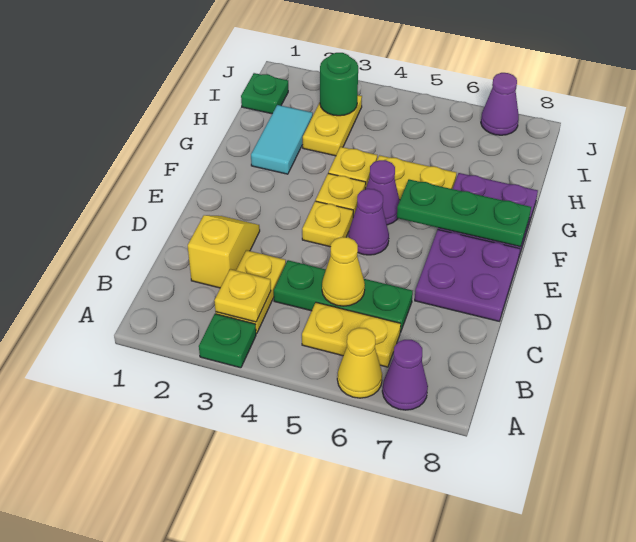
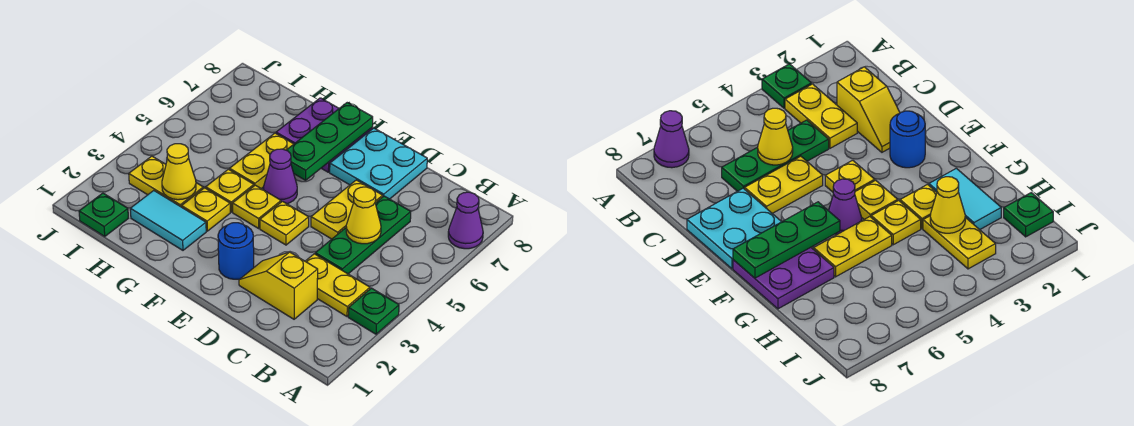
yellow 1x1 cone [337,328,382,398] -> yellow 1x1 cone moved to [162,144,196,200]
yellow 1x1 plate [214,269,271,322] -> yellow 1x1 plate moved to [182,188,230,231]
yellow 1x2 plate [302,302,401,367] -> yellow 1x2 plate moved to [311,180,383,239]
purple 2x2 plate [415,230,520,321] -> cyan 2x2 plate [330,128,427,199]
none -> blue 1x1 round brick [218,223,254,279]
purple 1x1 cone [348,189,389,255] -> none
green 1x1 round brick [320,53,358,116] -> none
purple 1x1 cone [481,73,519,135] -> none

